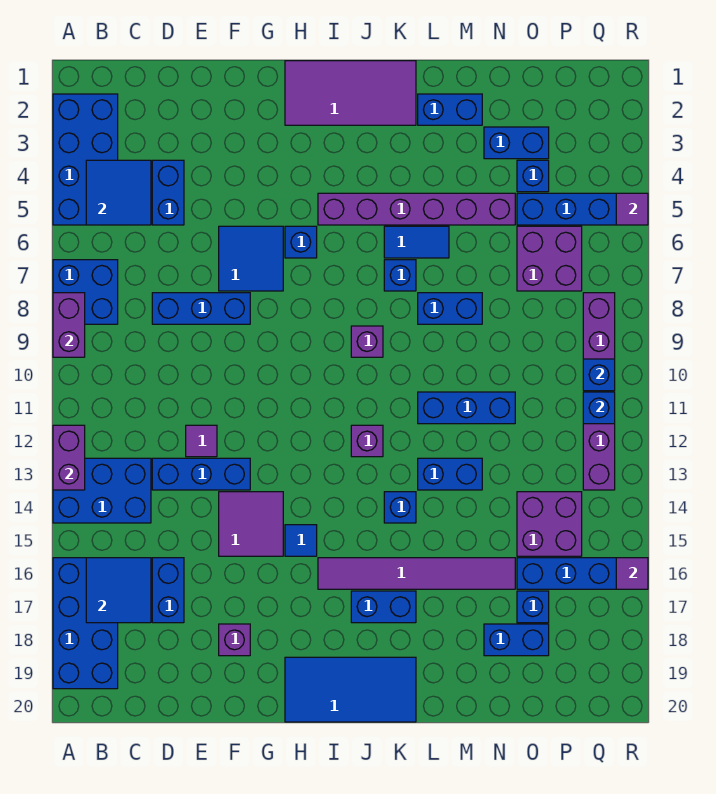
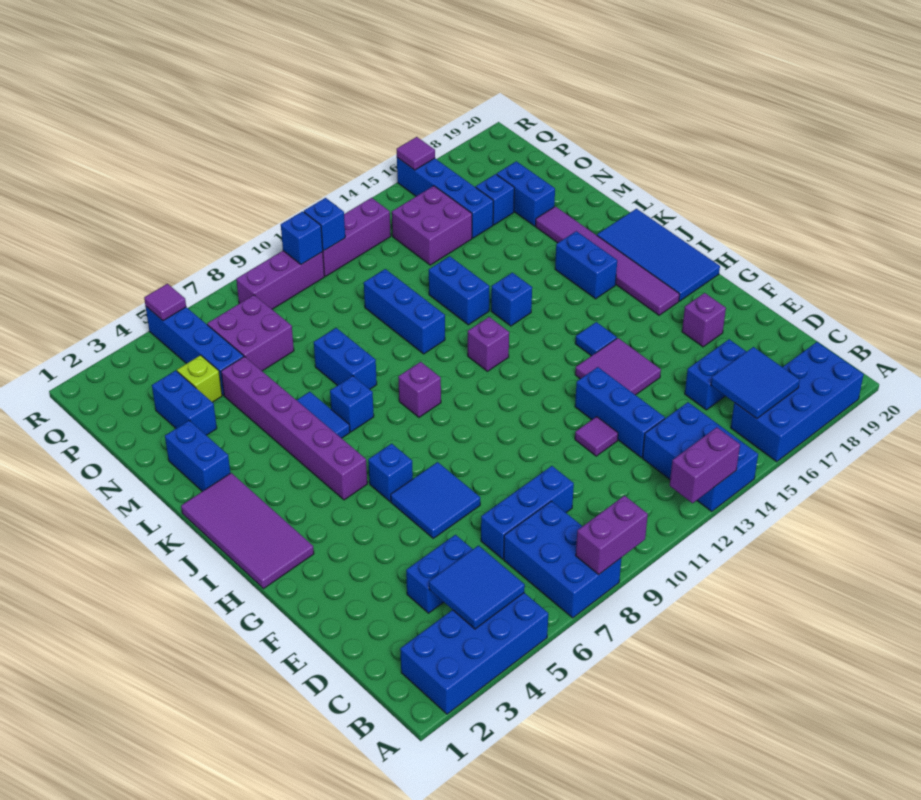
blue 2x2 brick [53,260,118,324] -> blue 2x3 brick [504,501,621,618]
blue 1x3 brick [152,293,250,324] -> blue 1x3 brick turned to [481,466,574,559]
purple 1x6 tile [318,558,515,589] -> purple 1x6 tile moved to [536,206,680,315]
blue 1x1 brick [517,160,549,192] -> lime 1x1 brick [177,355,222,402]

